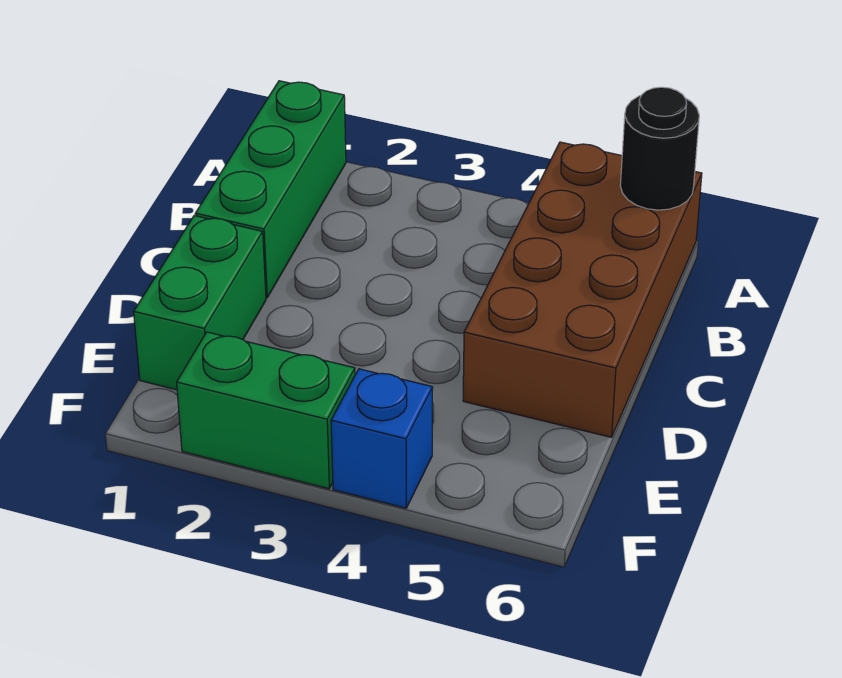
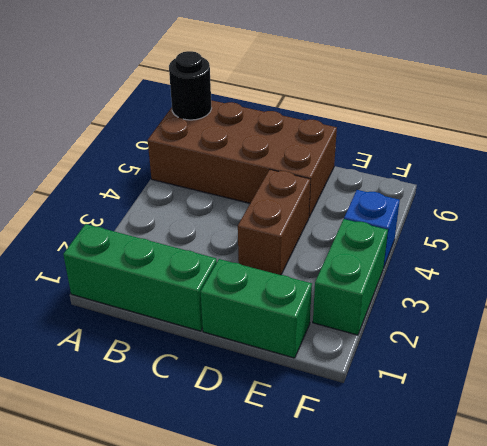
none -> brown 1x2 brick [238,170,310,275]

